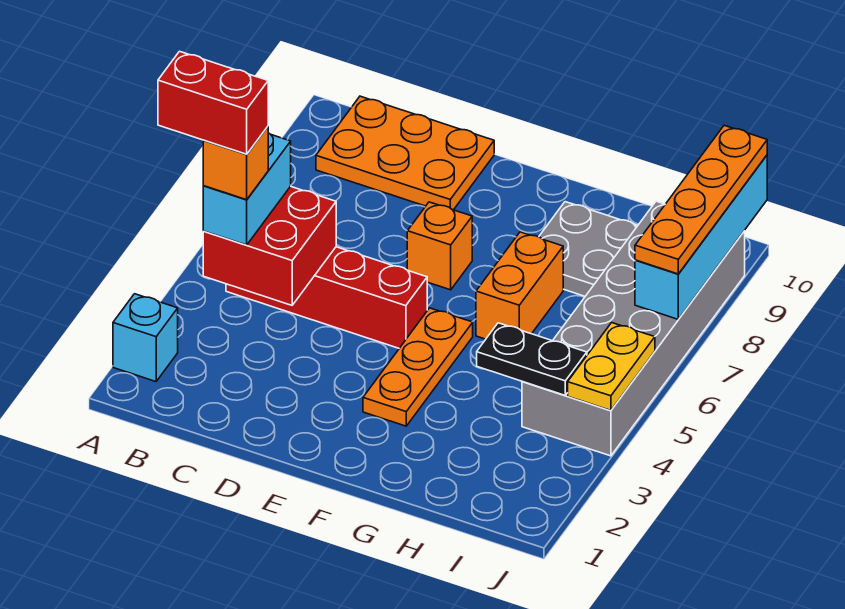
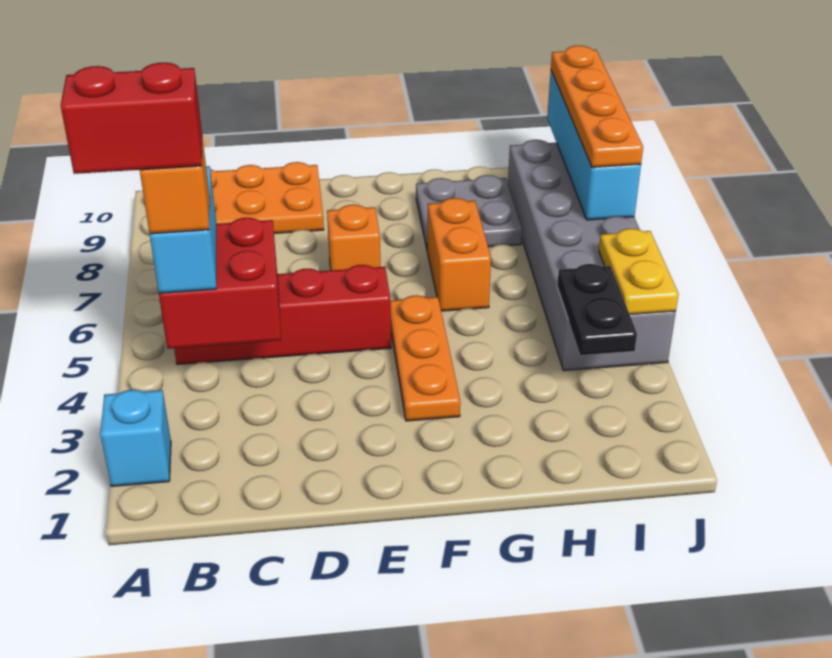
black 1x2 plate [477,323,587,395] -> black 1x2 plate turned to [557,264,637,355]

